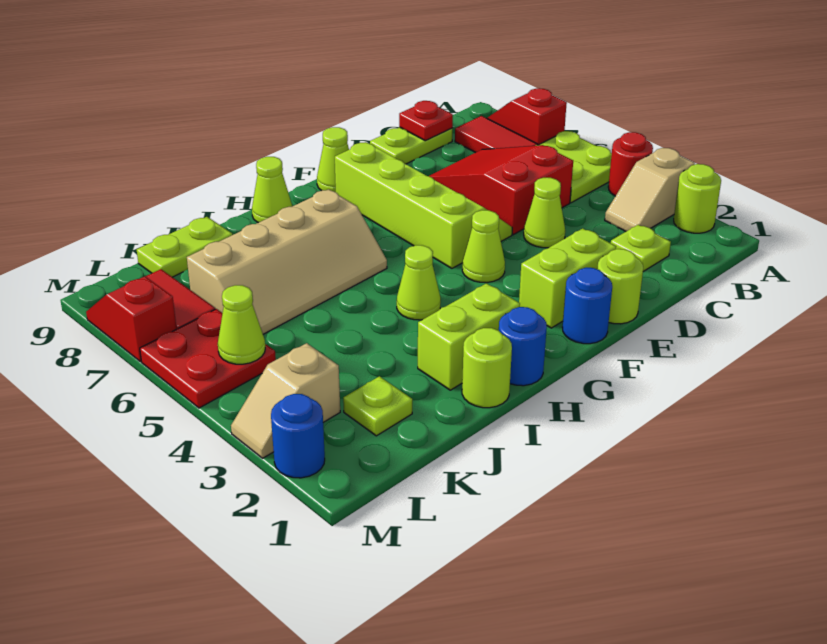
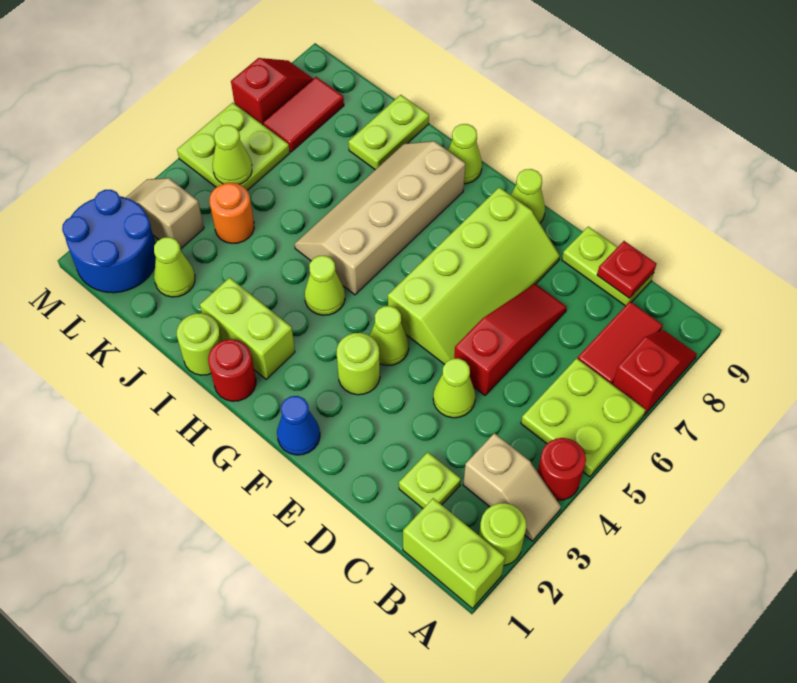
tan 1x2 slope [605,148,695,231] -> tan 1x2 slope turned to [463,433,561,541]
red 2x3 slope [429,145,573,235] -> red 1x3 slope [454,284,567,395]
lime 1x1 round brick [597,249,643,324] -> lime 1x1 round brick moved to [337,333,380,395]
lime 1x2 brick [519,228,616,328] -> lime 1x2 brick moved to [403,498,505,608]
blue 1x1 round brick [562,268,612,344] -> blue 1x1 cone [277,396,320,455]
blue 1x1 round brick [499,307,547,386] -> red 1x1 round brick [208,339,256,401]
tan 2x4 slope [187,189,387,334] -> tan 2x4 slope turned to [295,141,465,295]
lime 1x2 plate [137,217,232,277] -> lime 1x2 plate turned to [348,95,429,170]
lime 1x1 plate [343,376,412,436] -> lime 1x1 cone [154,237,195,297]
none -> orange 1x1 round brick [209,183,254,243]
red 2x2 plate [140,309,276,408] -> lime 2x2 plate [177,103,290,190]
blue 1x1 round brick [271,394,325,478] -> blue 2x2 round brick [62,190,156,293]

